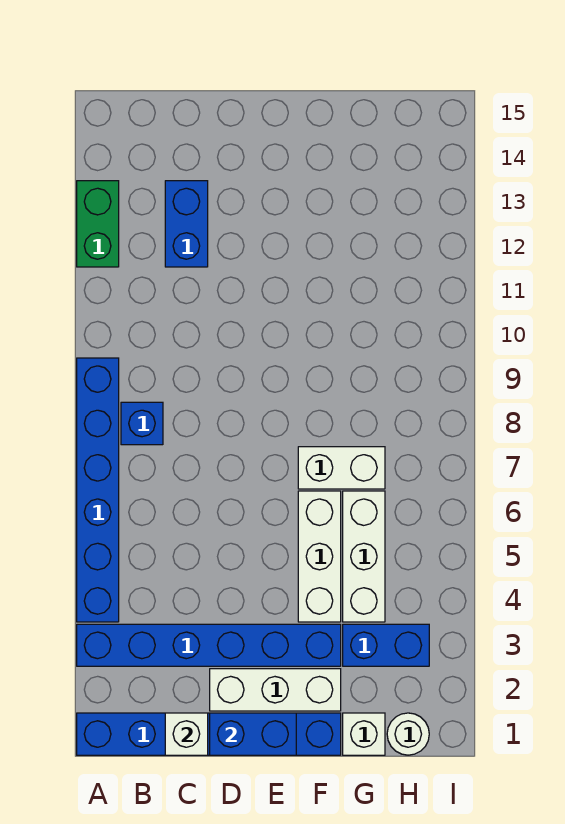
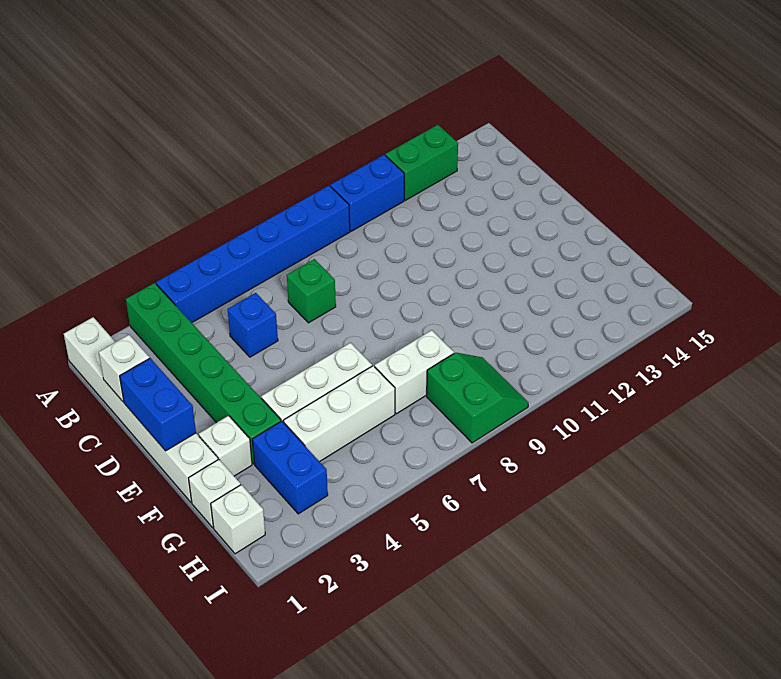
blue 1x6 brick [77,713,341,755] -> white 1x6 brick [64,317,218,502]
blue 1x6 brick [77,624,341,666] -> green 1x6 brick [126,283,281,464]
blue 1x1 brick [121,402,163,445] -> blue 1x1 brick moved to [227,293,278,357]
none -> green 1x1 brick [287,259,336,323]
blue 1x2 brick [165,181,208,267] -> blue 1x2 brick moved to [330,155,404,231]
white 1x3 brick [210,669,341,711] -> white 1x1 brick [199,416,252,476]
white 1x2 brick [298,447,385,489] -> white 1x2 brick turned to [375,330,454,414]
white 1x1 round brick [387,713,429,755] -> white 1x1 brick [211,485,265,554]
none -> green 2x2 slope [427,353,529,443]

